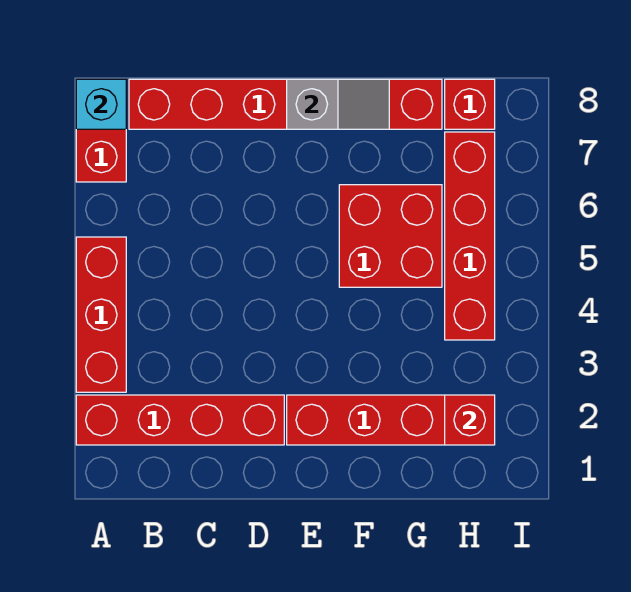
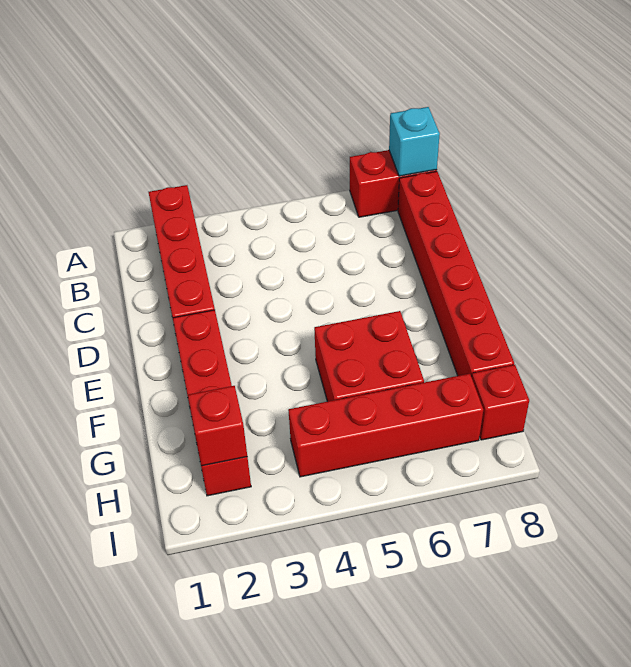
red 1x3 brick [76,237,126,392] -> none
grey 1x2 slope [287,79,389,129] -> none

